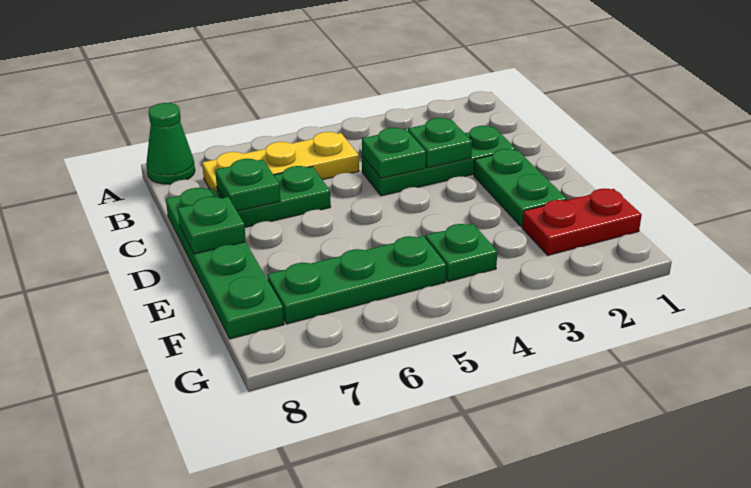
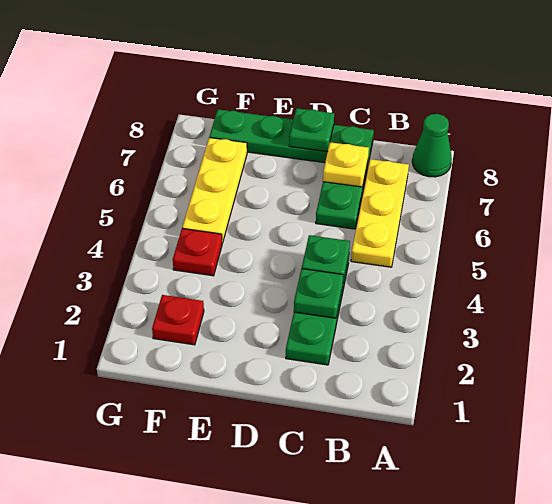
green 1x1 plate [215,159,280,211] -> yellow 1x1 plate [323,142,369,187]
green 1x2 plate [474,149,567,227] -> none
red 1x2 plate [522,189,642,255] -> red 1x1 plate [152,295,204,345]
green 1x1 plate [426,224,497,282] -> red 1x1 plate [173,228,222,276]
green 1x3 plate [267,236,446,324] -> yellow 1x3 plate [182,138,247,243]

